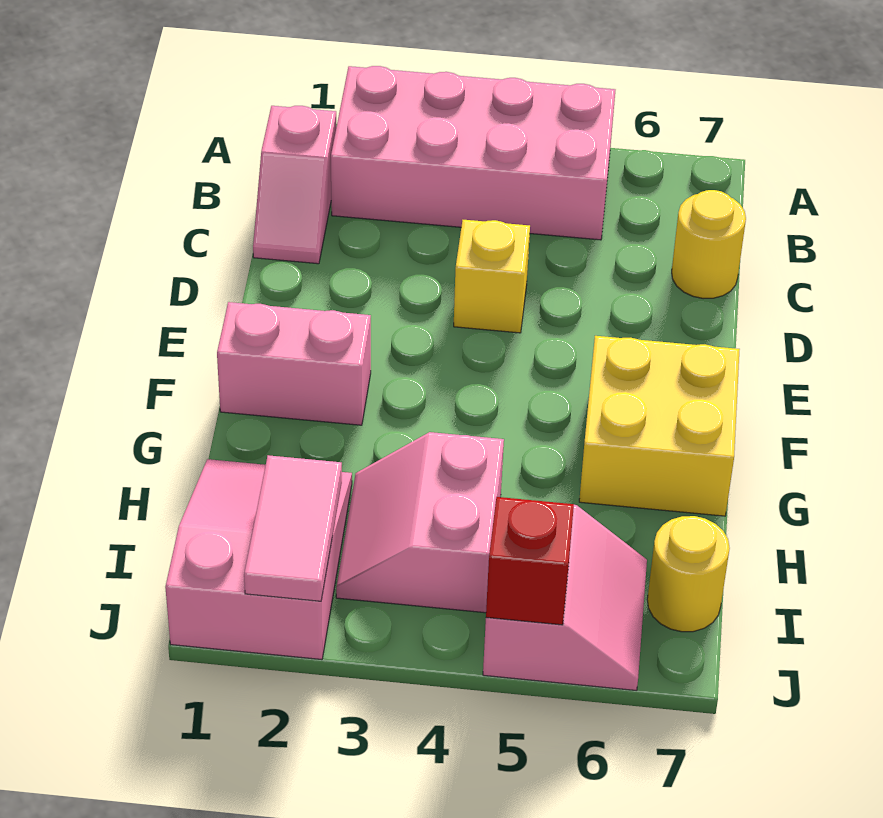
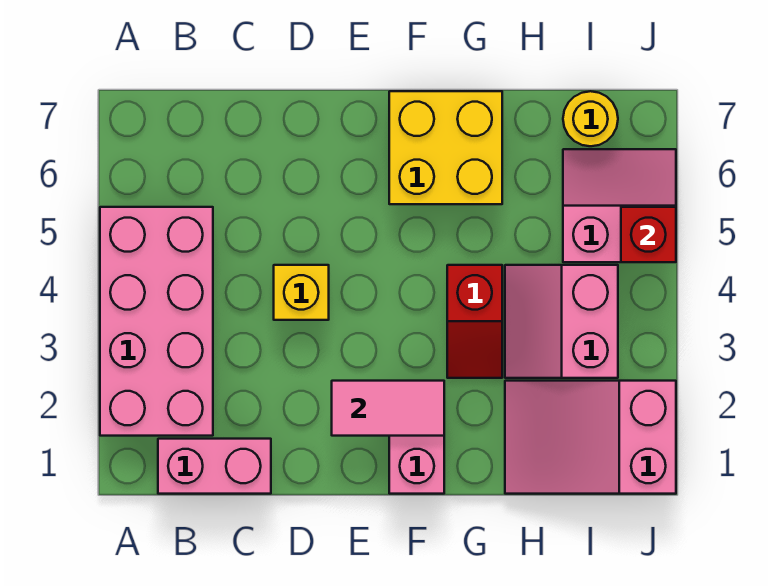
pink 1x2 slope [253,106,336,264] -> pink 1x2 brick [158,439,271,494]
yellow 1x1 round brick [672,190,746,299] -> none
none -> red 1x2 slope [447,265,502,378]
pink 2x2 slope [336,432,504,613] -> pink 2x2 slope turned to [505,265,618,378]
pink 1x2 tile [244,455,342,601] -> pink 1x2 tile moved to [332,381,444,436]

